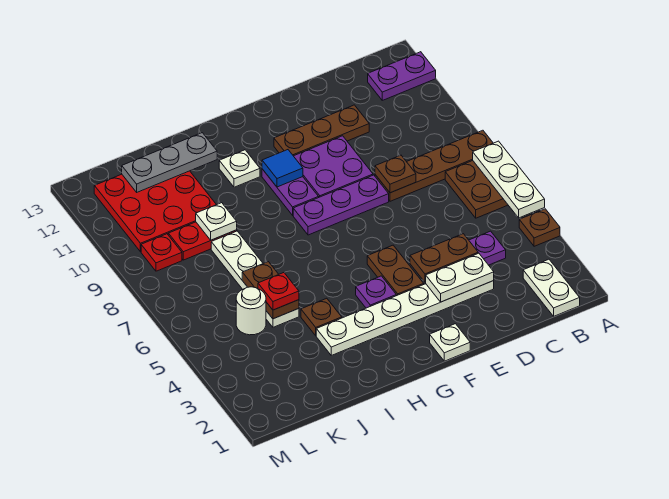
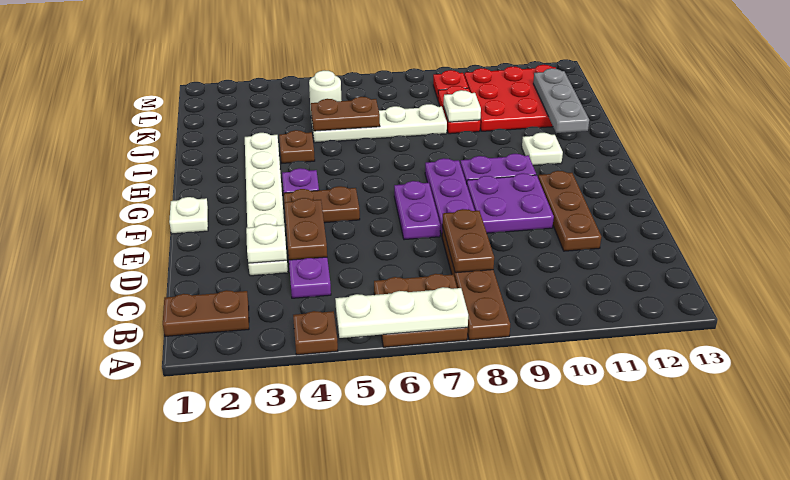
purple 1x2 plate [368,52,436,100] -> purple 1x2 plate moved to [394,181,440,240]
white 1x2 plate [523,259,580,316] -> brown 1x2 plate [163,290,249,336]
white 1x2 plate [426,253,494,302] -> white 1x1 plate [246,224,287,263]
brown 1x1 plate [375,155,416,193] -> brown 1x2 plate [442,209,494,273]
blue 1x1 tile [262,150,303,187] -> none
red 1x1 plate [258,273,299,310] -> none

